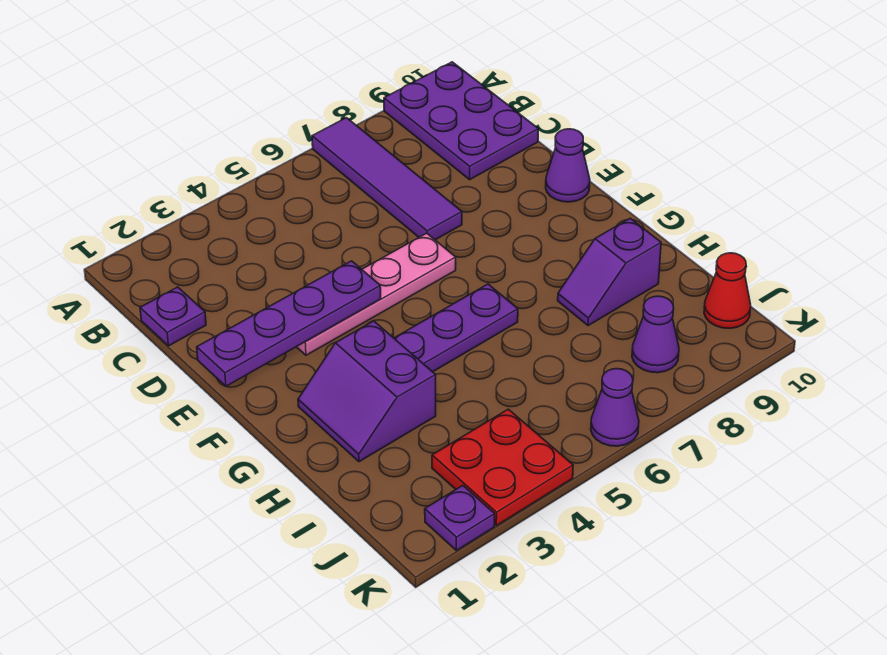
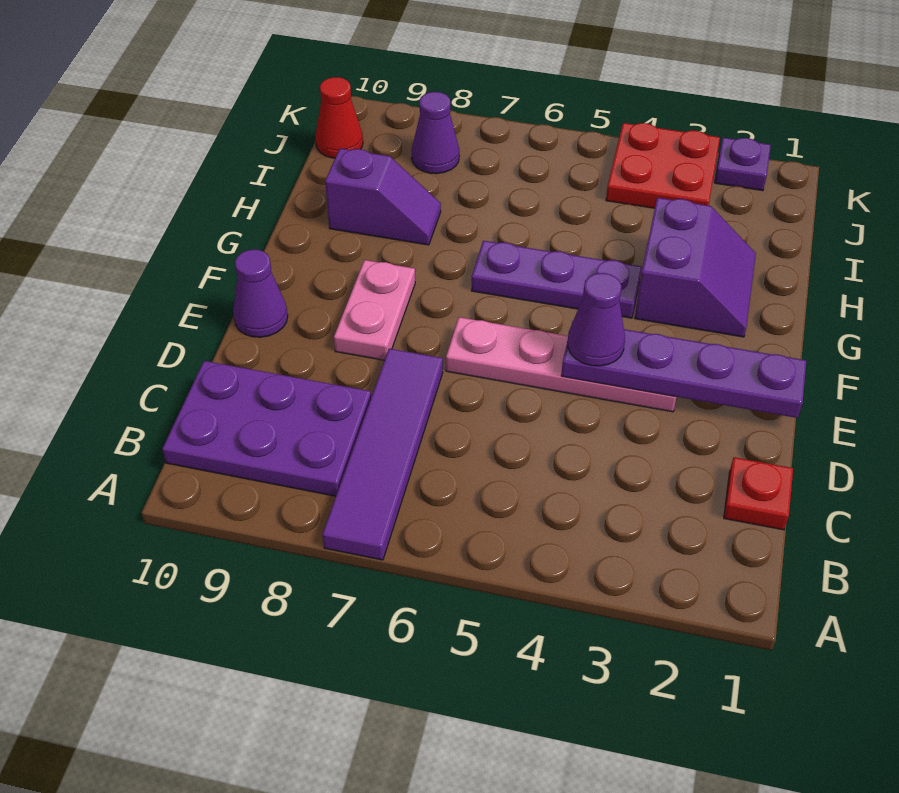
purple 2x3 plate [384,62,538,180] -> purple 2x3 plate turned to [162,361,371,496]
purple 1x1 plate [140,287,206,346] -> red 1x1 plate [724,457,793,530]
none -> pink 1x2 plate [334,260,415,360]
purple 1x1 cone [591,369,639,446] -> purple 1x1 cone moved to [568,273,625,366]

